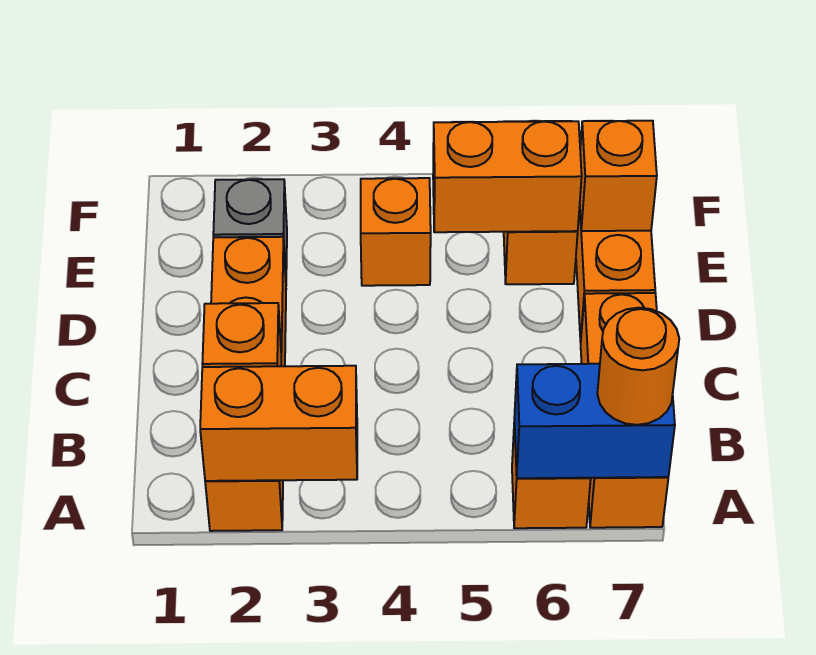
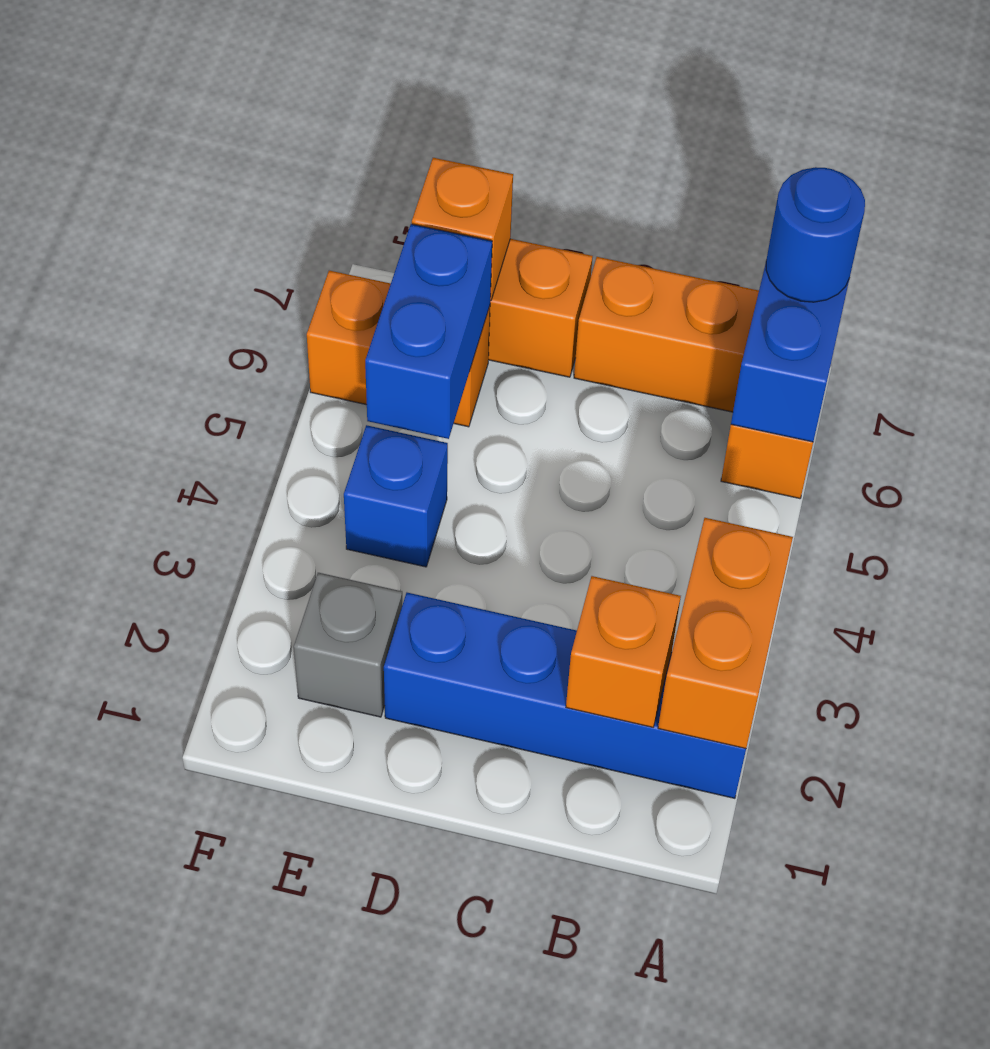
orange 1x4 brick [205,237,286,531] -> blue 1x4 brick [384,593,746,798]
orange 1x1 round brick [597,308,679,425] -> blue 1x1 round brick [766,167,865,302]
orange 1x1 brick [361,178,431,286] -> blue 1x1 brick [344,425,448,567]
orange 1x2 brick [433,121,582,232] -> blue 1x2 brick [365,224,492,439]

